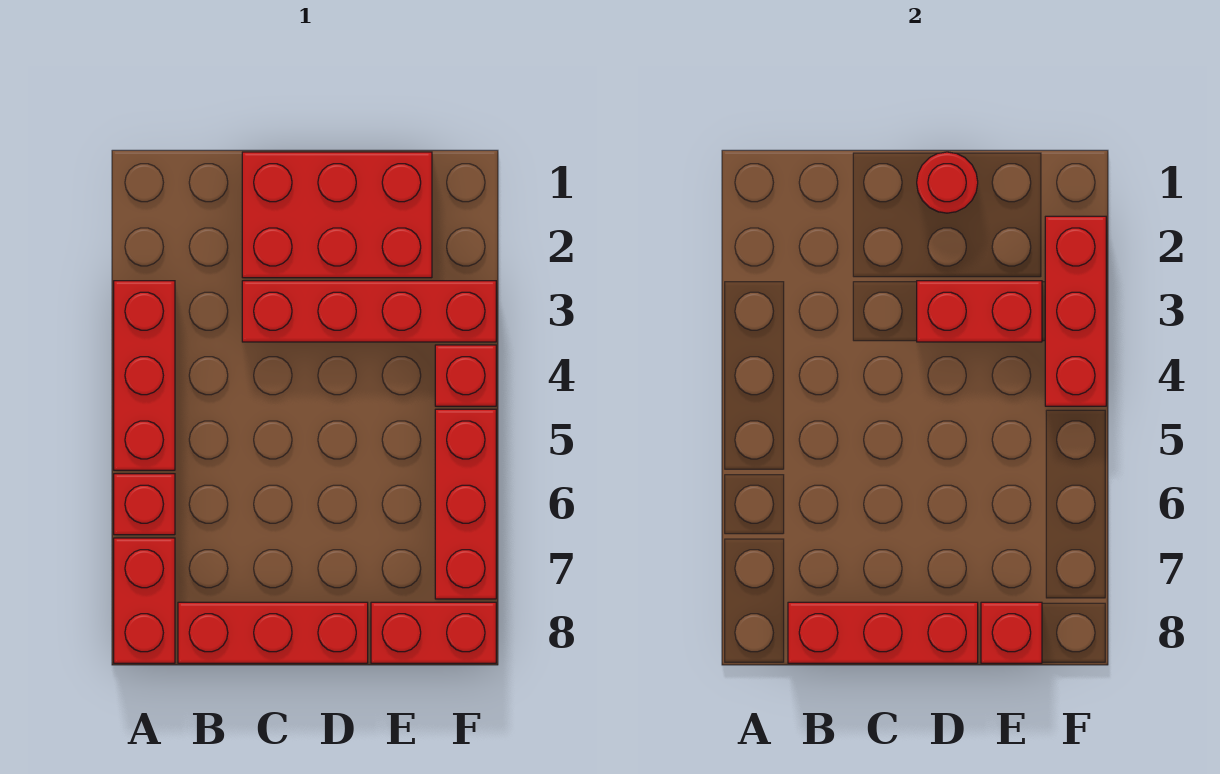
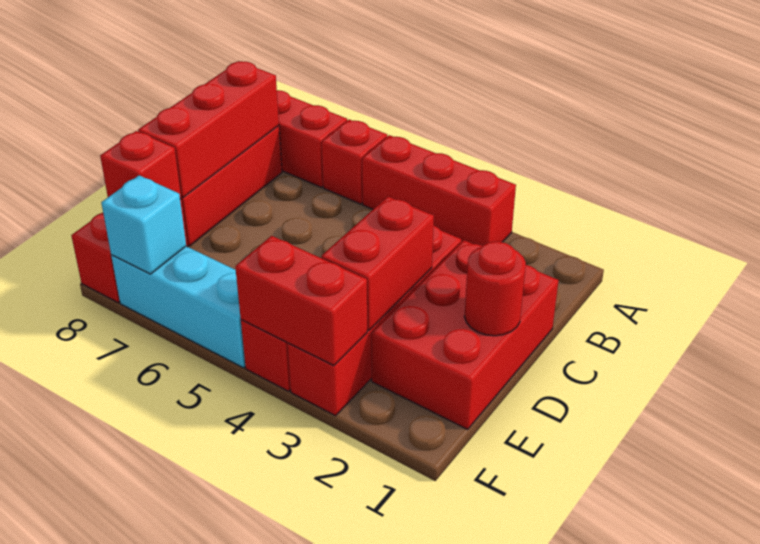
red 1x3 brick [1045,216,1106,406] -> red 1x2 brick [235,236,367,366]
red 1x3 brick [435,409,496,599] -> cyan 1x3 brick [111,246,245,368]
none -> cyan 1x1 brick [101,175,186,274]

